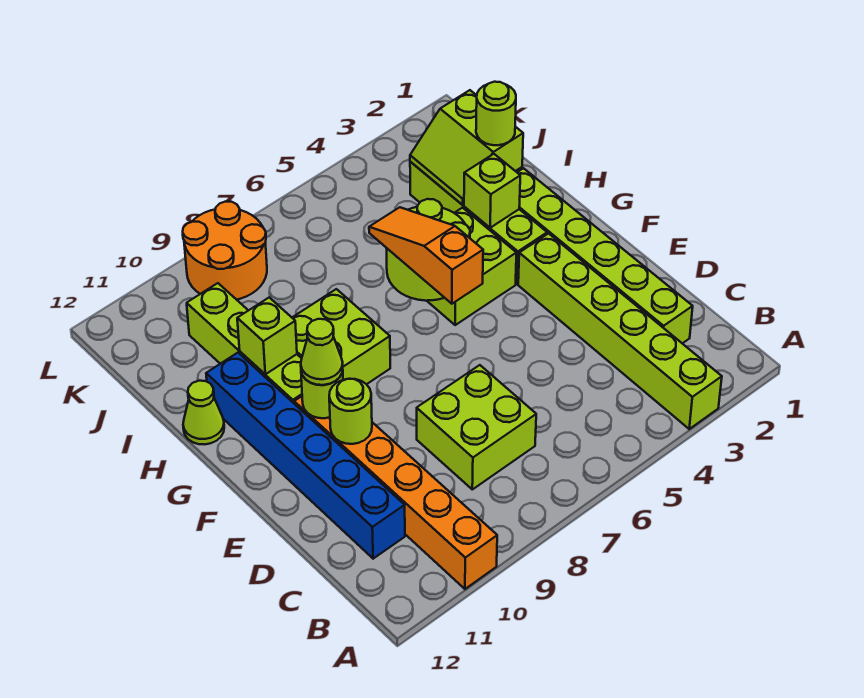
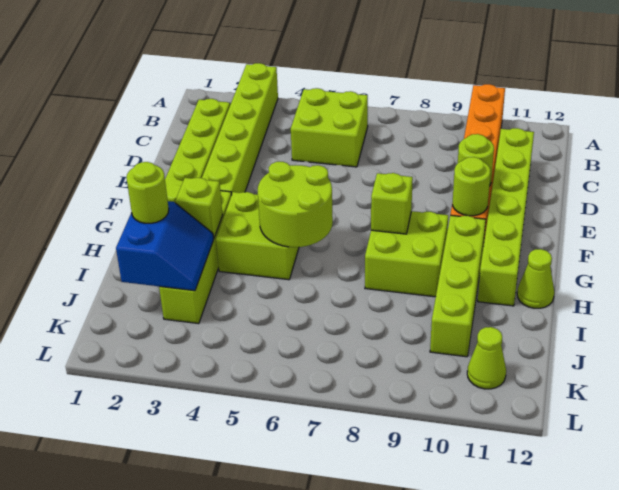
lime 2x2 brick [417,365,536,489] -> lime 2x2 brick moved to [291,88,368,167]
blue 1x6 brick [206,353,405,559] -> lime 1x6 brick [478,128,534,306]
orange 1x3 slope [369,207,483,304] -> none
lime 1x1 cone [301,319,343,385] -> lime 1x1 cone moved to [467,327,506,389]
lime 1x1 brick [237,298,297,374] -> lime 1x1 brick moved to [371,173,413,234]
lime 2x2 slope [410,90,523,205] -> blue 2x2 slope [116,201,214,291]
orange 2x2 round brick [183,202,267,300] -> none

